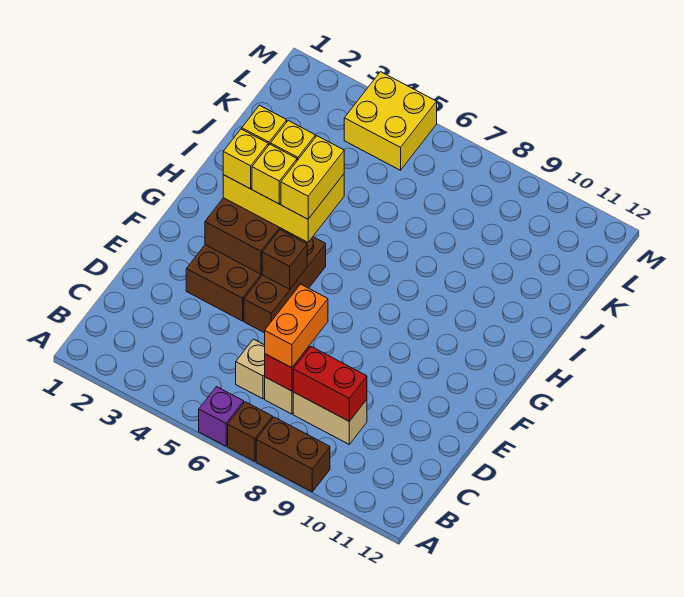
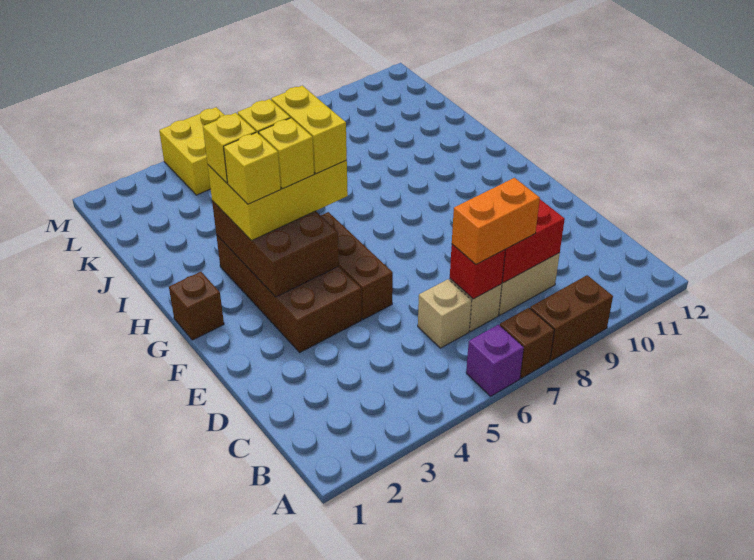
orange 1x2 brick [265,284,328,368] -> orange 1x2 brick turned to [452,178,540,264]
brown 1x1 brick [262,230,307,289] -> brown 1x1 brick moved to [169,272,224,340]

